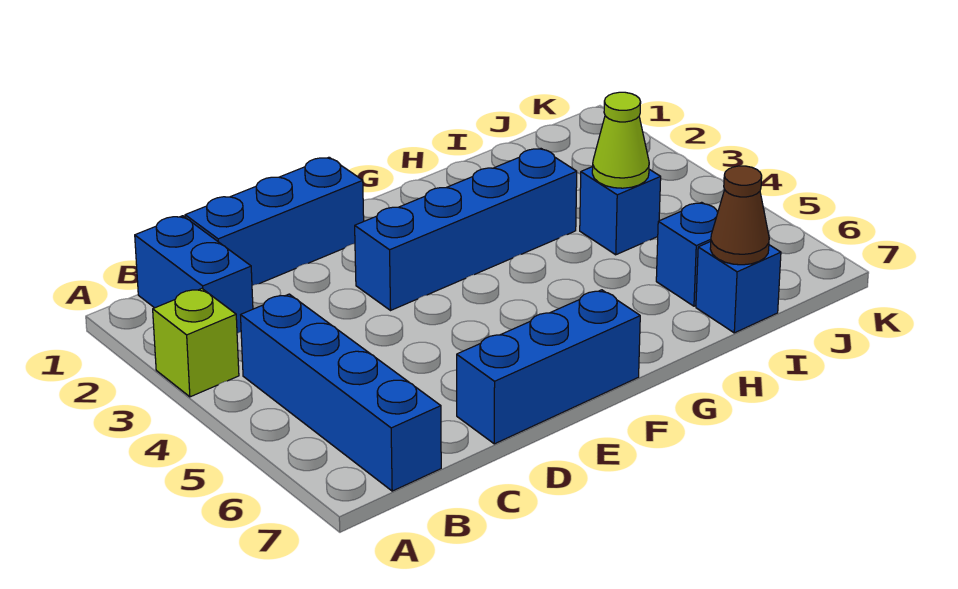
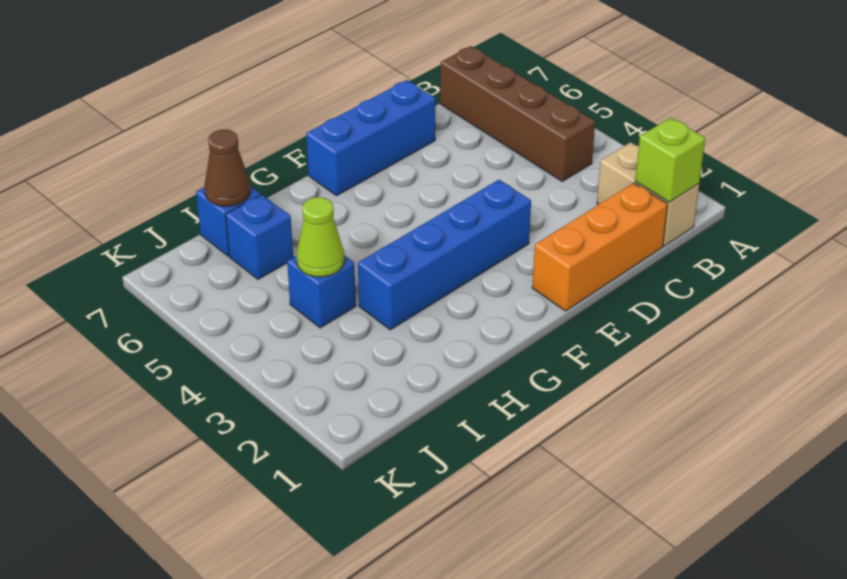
lime 1x1 brick [153,289,239,397] -> lime 1x1 brick moved to [635,118,705,202]
blue 1x2 brick [135,216,253,333] -> tan 1x2 brick [597,142,699,246]
blue 1x4 brick [241,294,441,491] -> brown 1x4 brick [440,46,595,181]
blue 1x3 brick [185,157,364,285] -> orange 1x3 brick [532,183,668,311]

